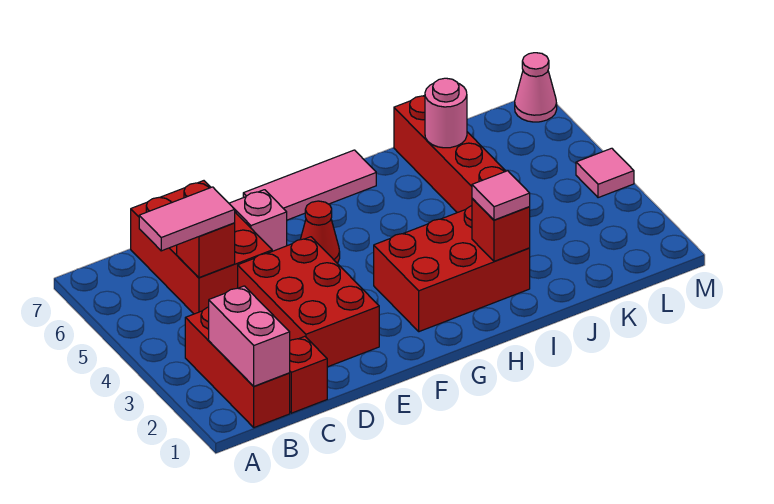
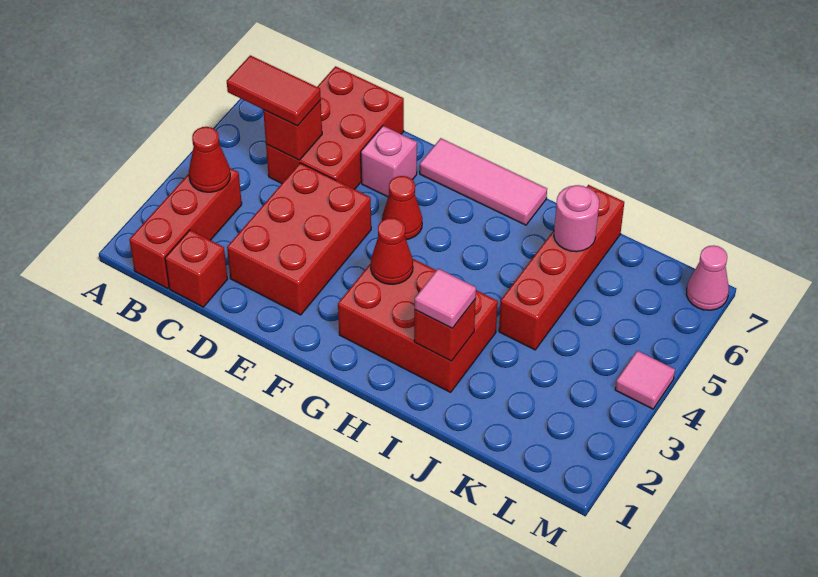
pink 1x2 brick [209,286,290,386] -> none
none -> red 1x1 cone [189,127,230,192]
pink 1x2 tile [139,187,235,251] -> red 1x2 tile [227,55,321,126]
none -> red 1x1 cone [371,218,413,284]

